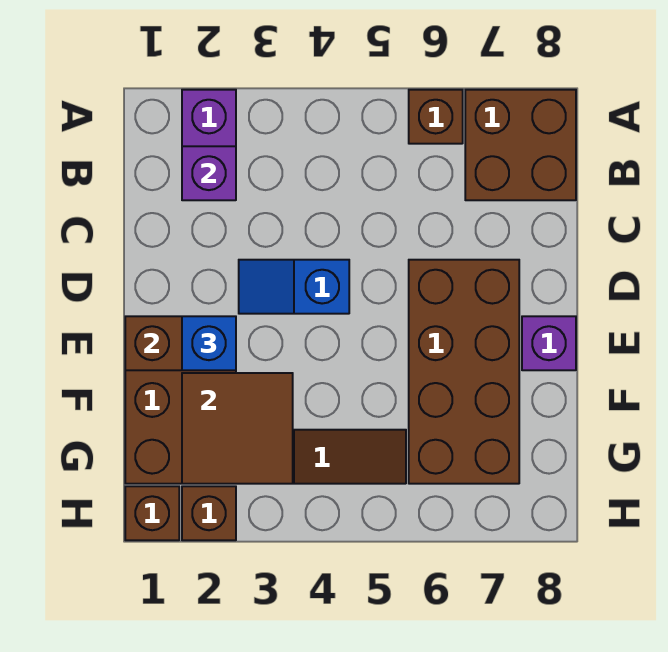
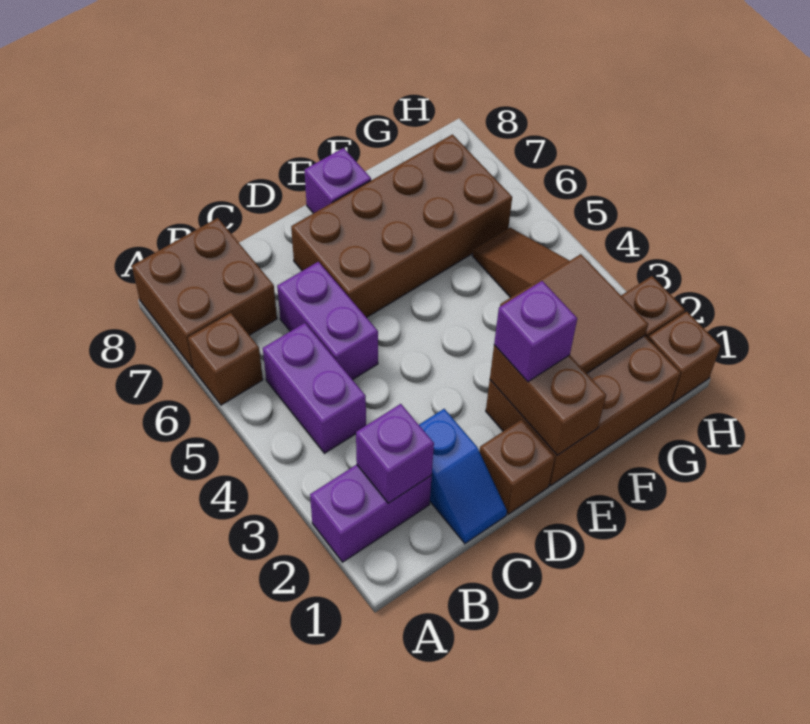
none -> purple 1x2 brick [263,323,366,453]
none -> purple 1x2 brick [277,262,378,380]
none -> brown 1x1 brick [479,420,555,514]
blue 1x2 slope [239,260,349,314] -> blue 1x2 slope moved to [419,409,507,543]
blue 1x1 brick [182,316,236,370] -> purple 1x1 brick [494,281,577,382]

